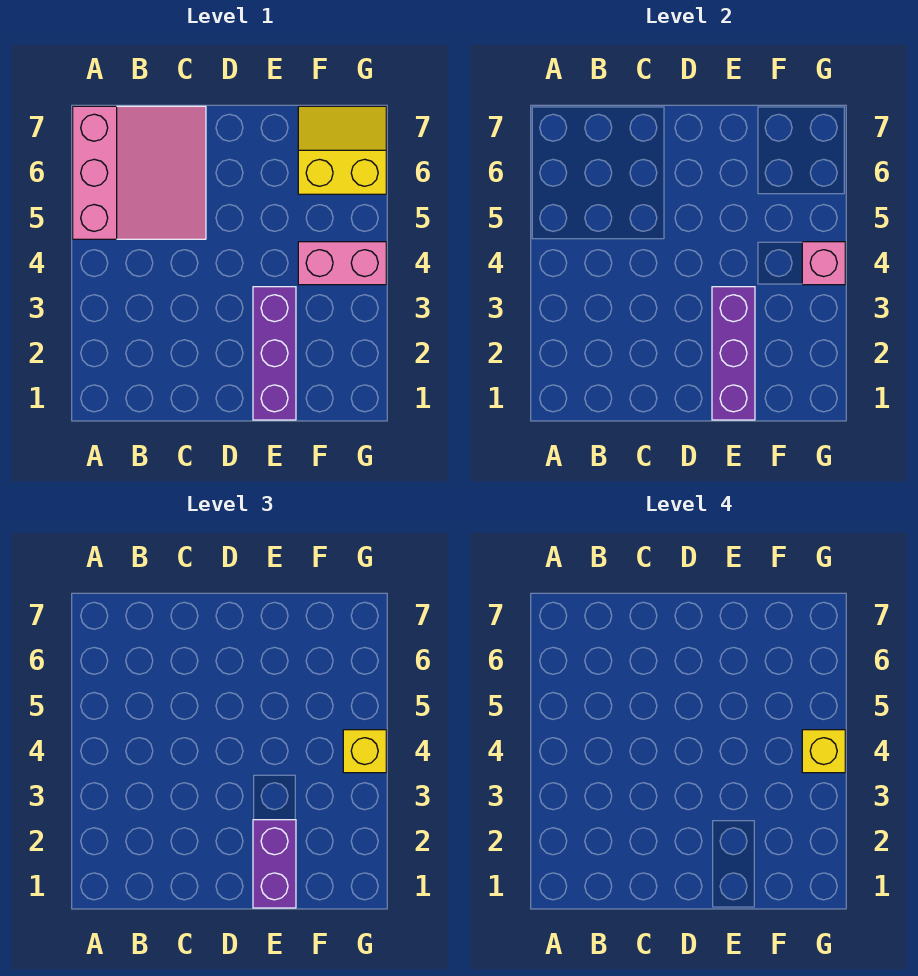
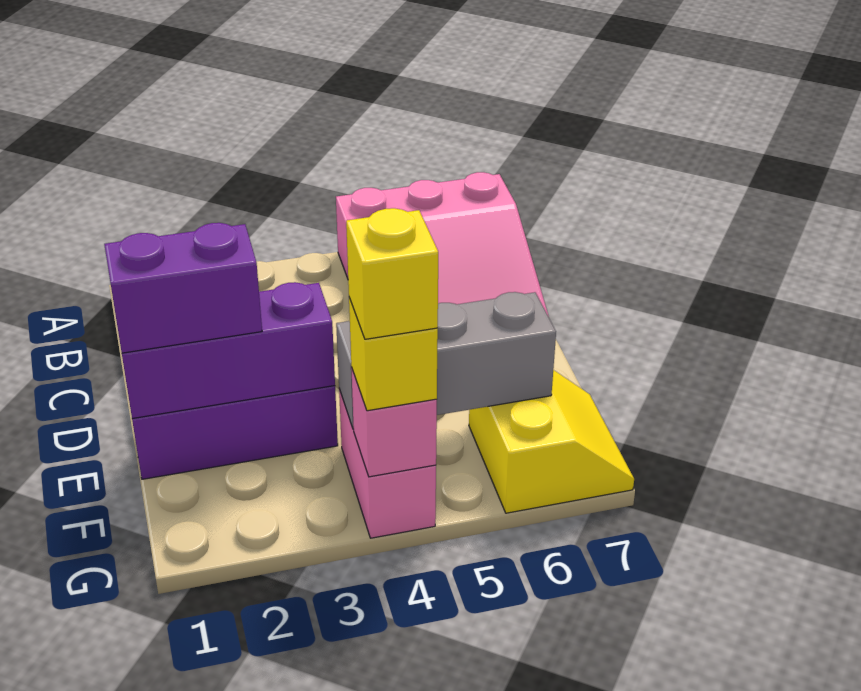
none -> grey 1x3 brick [336,292,556,429]

